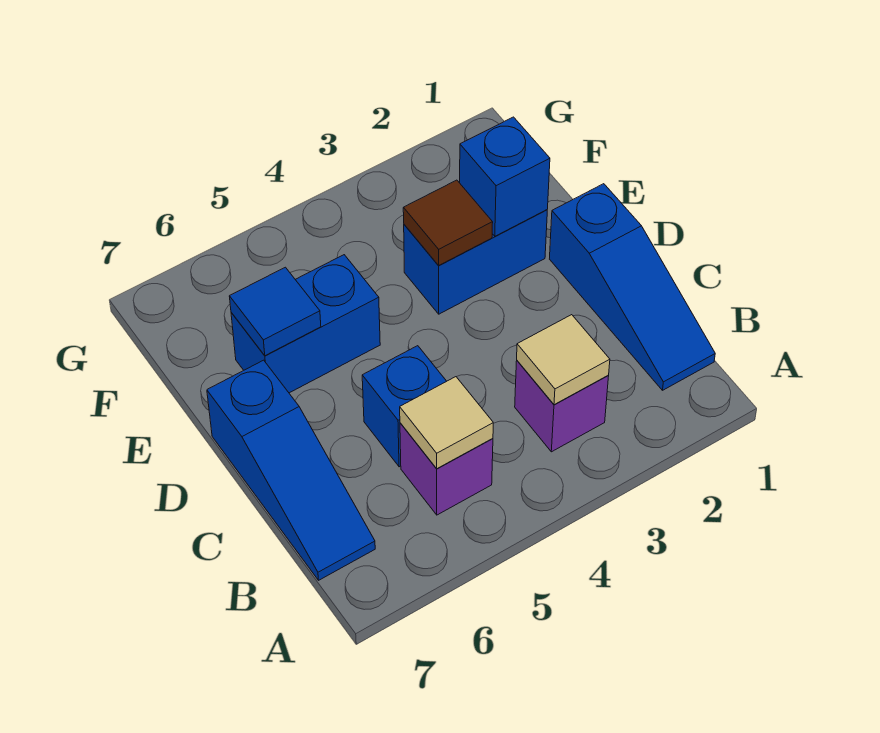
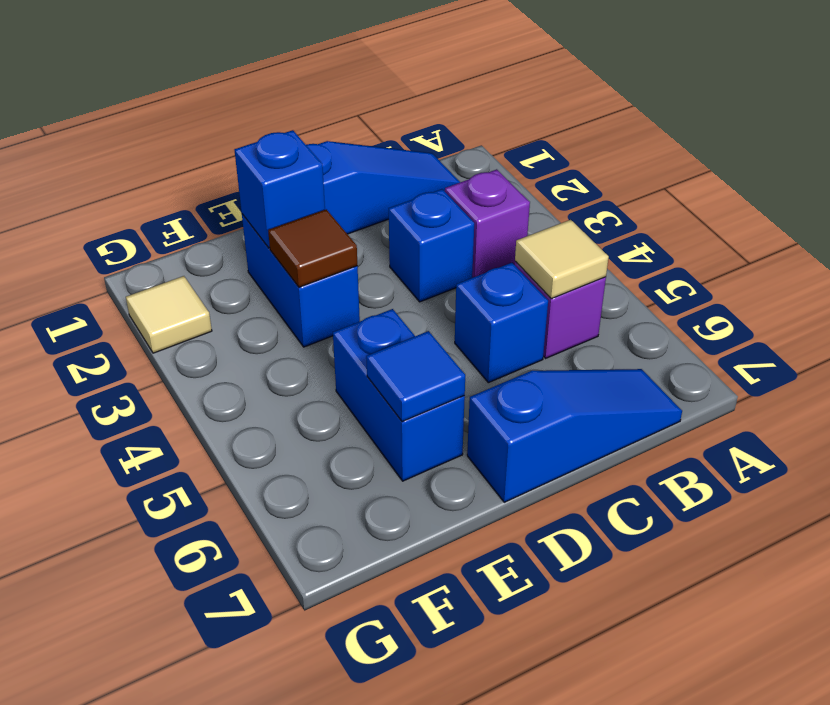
tan 1x1 tile [517,315,610,405] -> tan 1x1 tile moved to [126,276,212,353]
none -> blue 1x1 brick [389,189,474,302]

